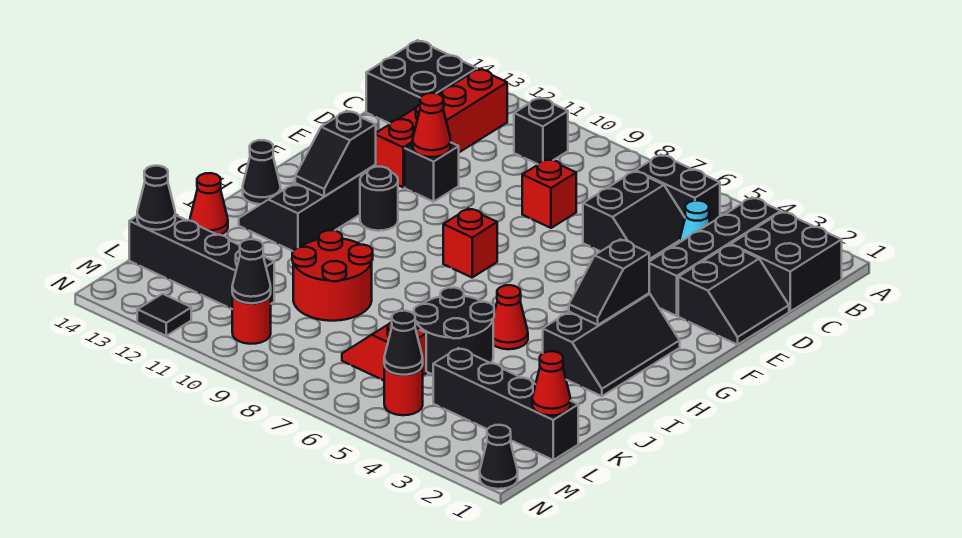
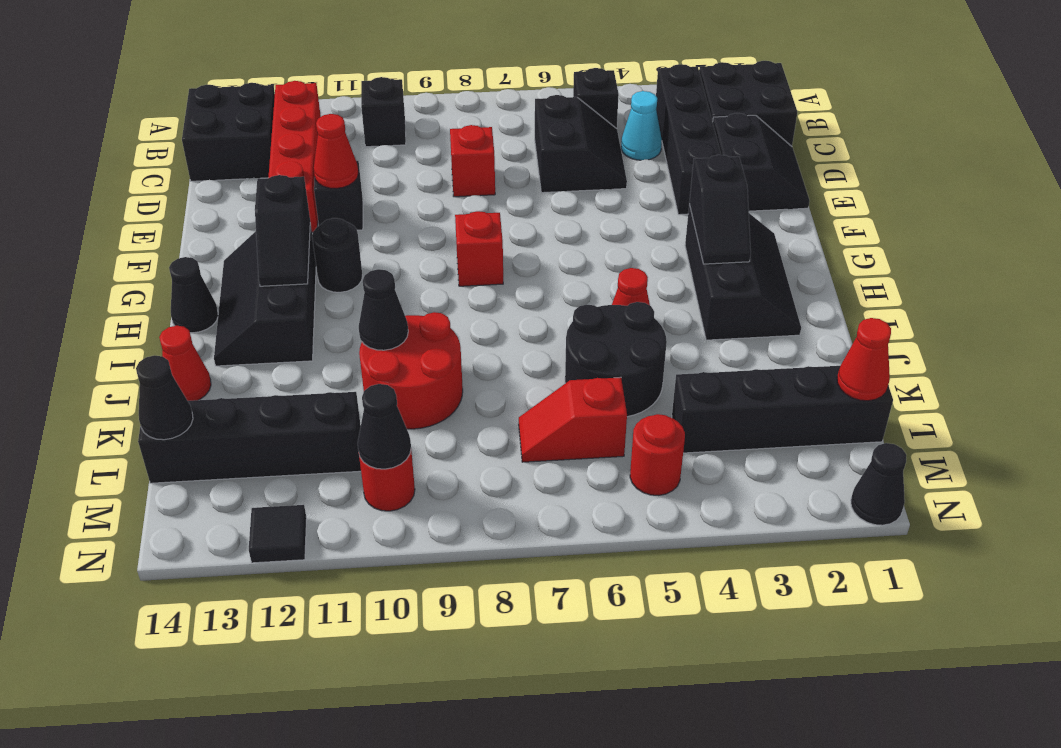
black 1x2 brick [636,155,720,223] -> black 1x1 brick [573,68,619,129]
black 1x1 cone [384,311,423,375] -> black 1x1 cone moved to [359,269,408,350]

